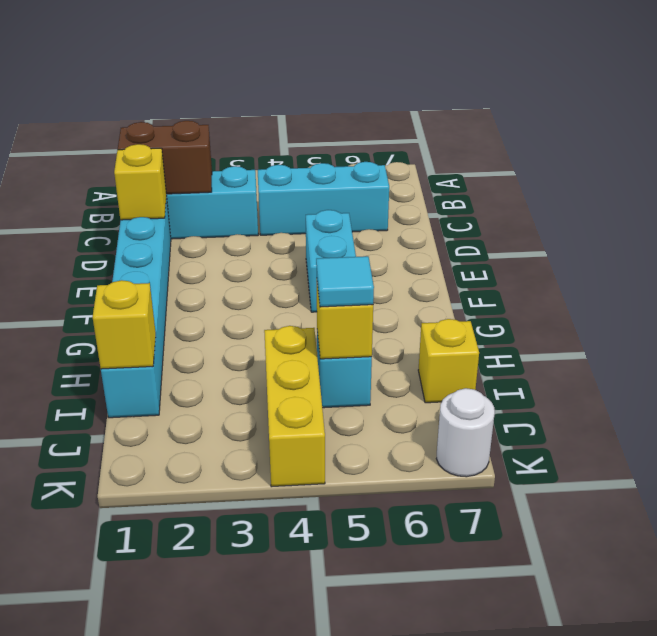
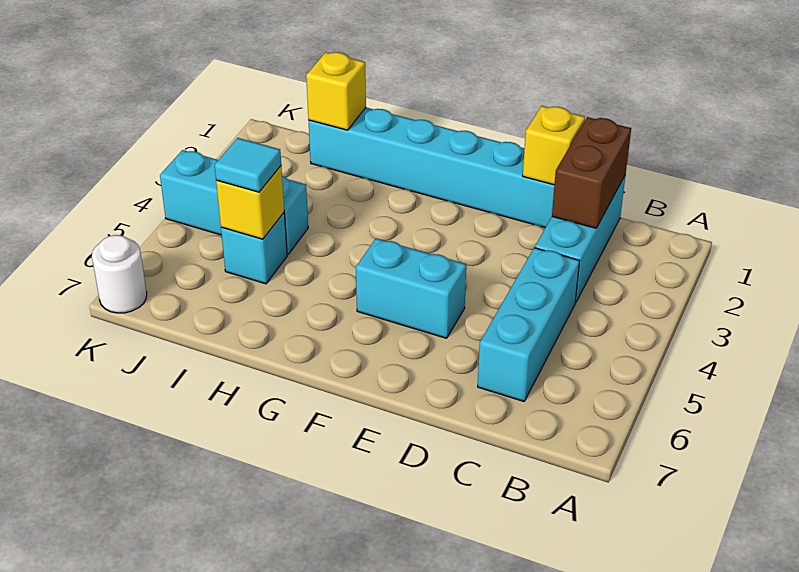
yellow 1x3 brick [264,326,325,487] -> cyan 1x3 brick [160,150,308,255]
yellow 1x1 brick [418,319,479,403] -> none

